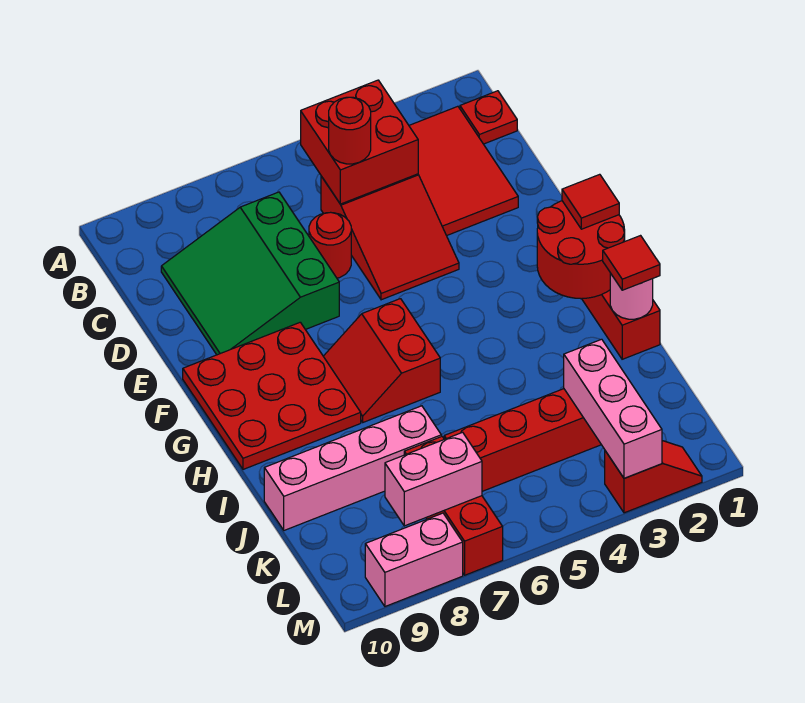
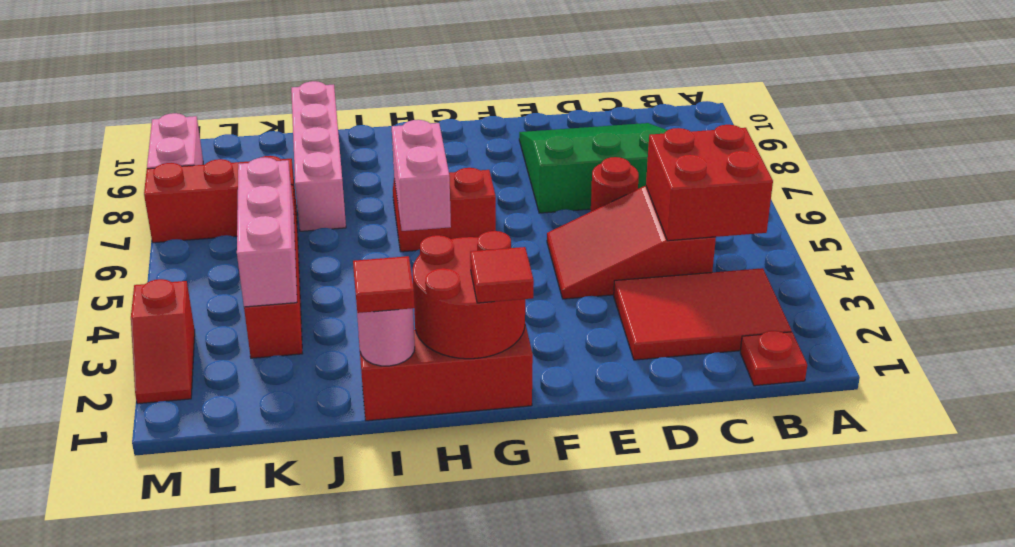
red 1x1 round brick [329,97,371,164] -> none
red 3x3 plate [183,322,361,469] -> none
pink 1x3 brick [564,339,662,478] -> pink 1x3 brick turned to [237,158,297,307]
pink 1x2 brick [385,432,482,526] -> pink 1x2 brick moved to [392,120,451,231]

